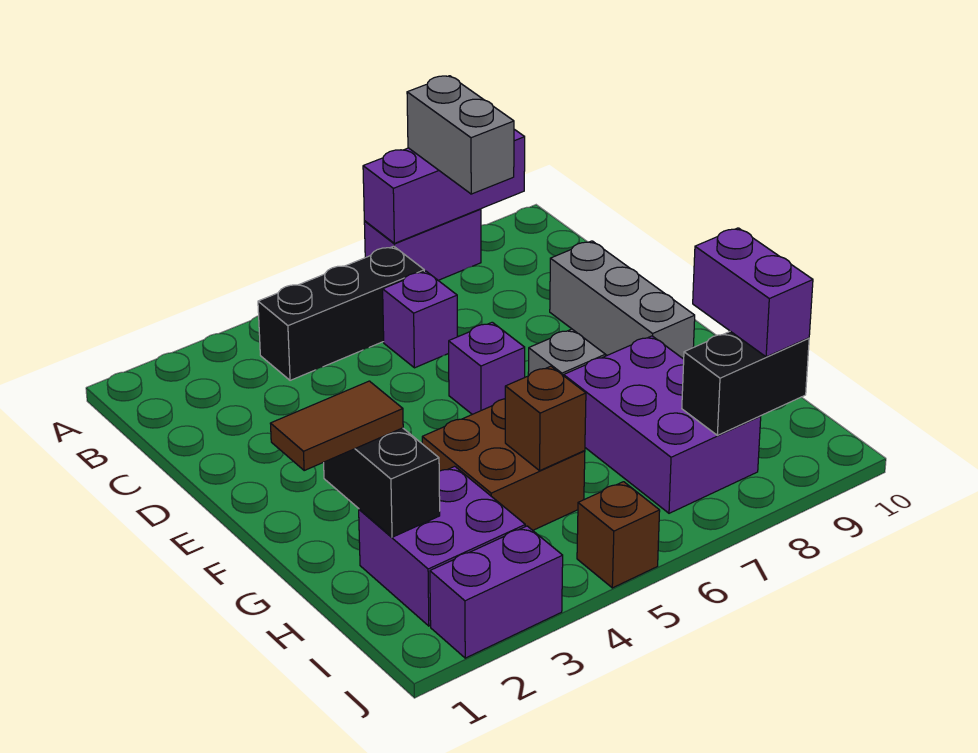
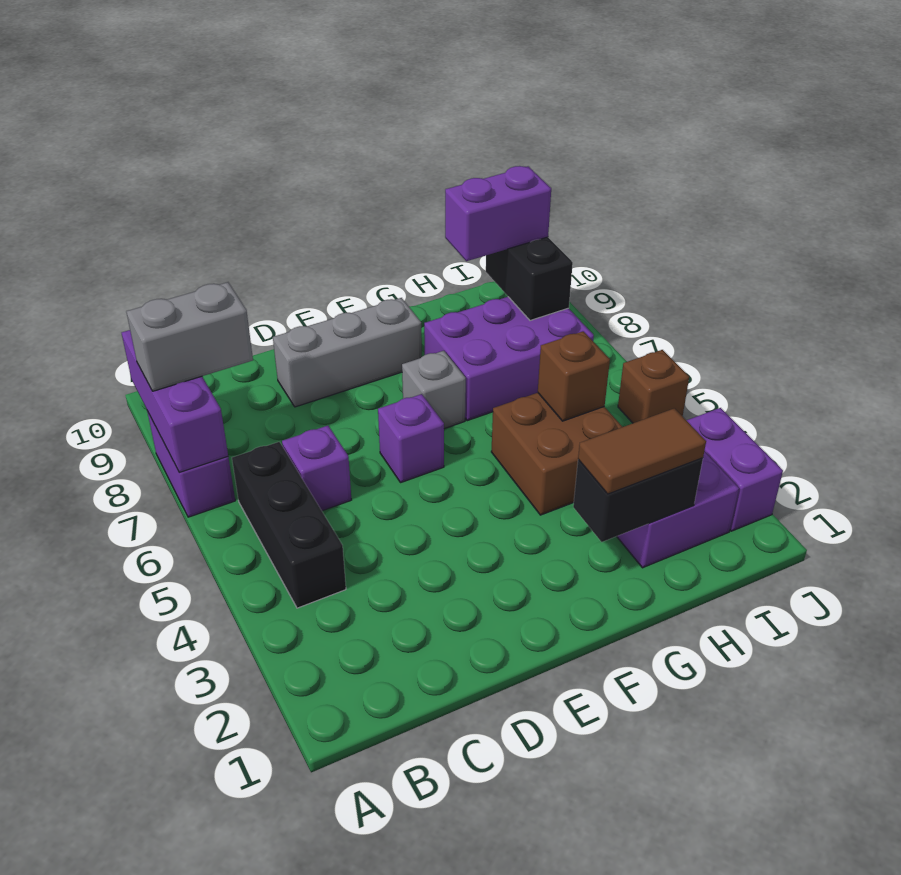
brown 1x2 tile [270,381,403,470] -> brown 1x2 tile turned to [578,408,706,494]

